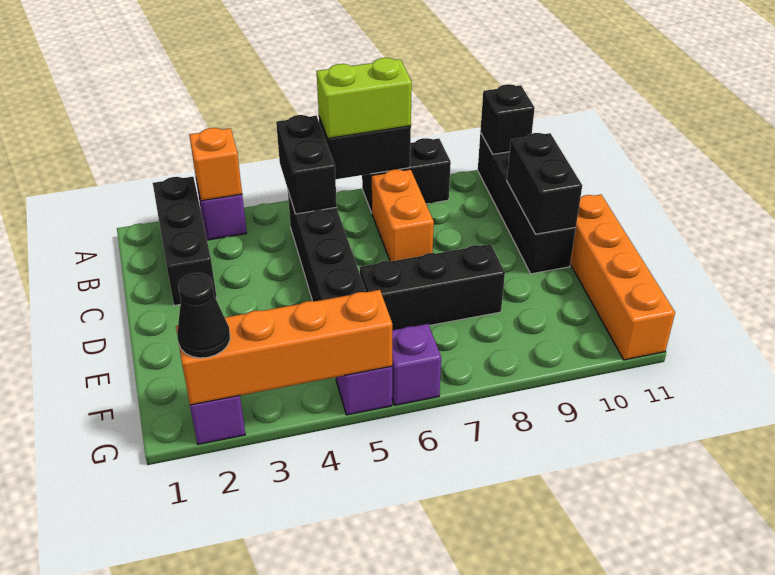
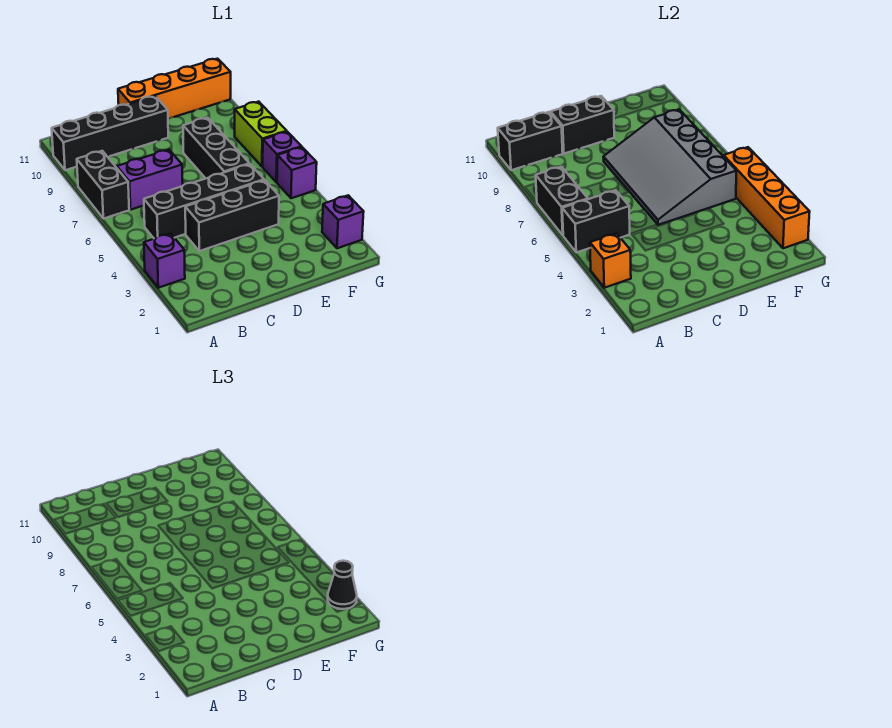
black 1x3 brick [153,177,217,306] -> black 1x3 brick moved to [185,180,279,251]
lime 1x2 brick [317,58,412,138] -> lime 1x2 brick moved to [235,102,287,167]
black 1x1 brick [480,84,535,154] -> black 1x2 brick [498,112,563,170]
orange 1x2 brick [372,169,434,261] -> purple 1x2 brick [117,150,183,210]
none -> grey 3x4 slope [603,110,736,225]

